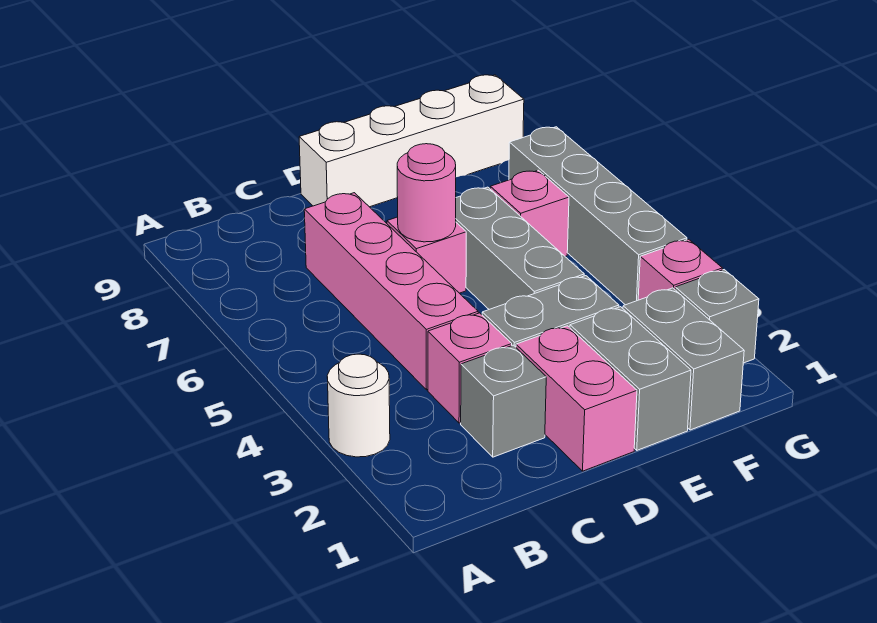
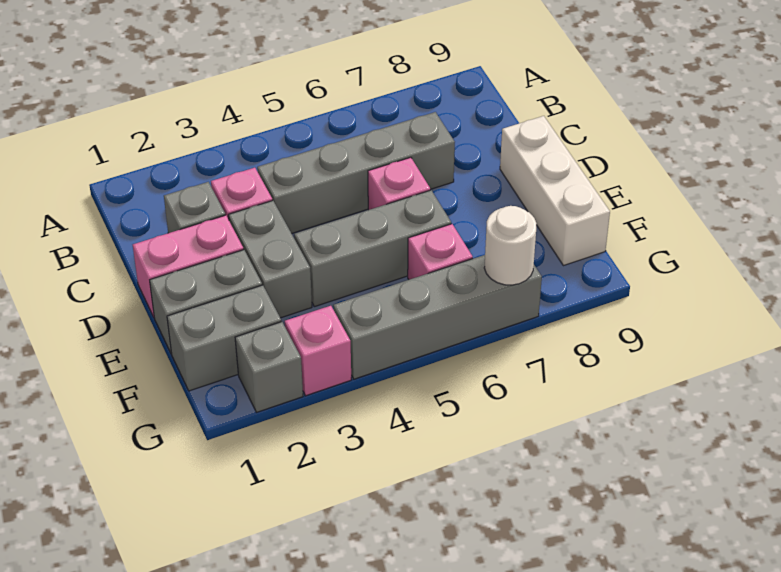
white 1x1 round brick [327,354,390,457] -> white 1x1 round brick moved to [484,206,536,285]
pink 1x4 brick [304,193,478,390] -> grey 1x4 brick [257,112,455,234]
pink 1x1 round brick [397,144,456,242] -> none
white 1x4 brick [299,75,524,207] -> white 1x3 brick [500,116,610,266]

